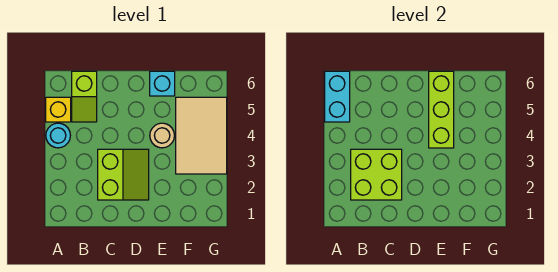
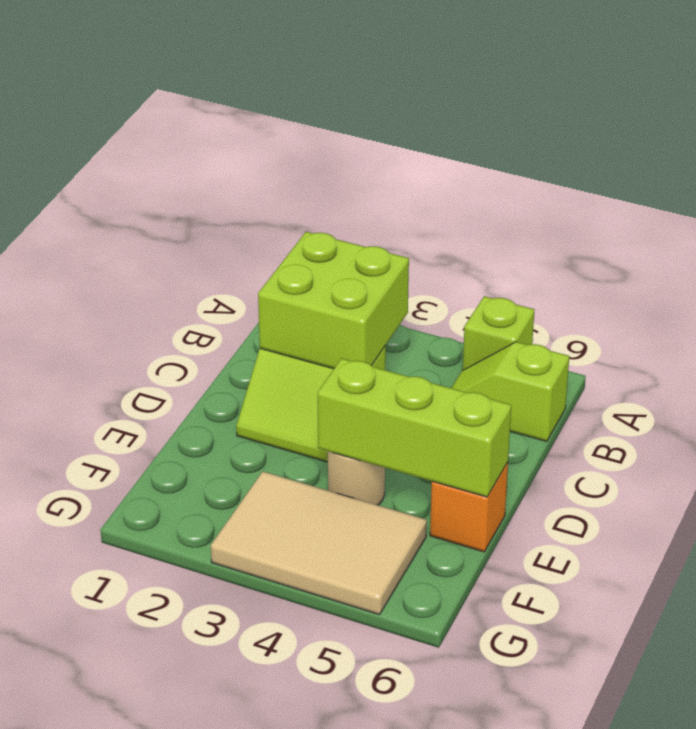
cyan 1x1 round brick [46,123,70,148] -> none
yellow 1x1 brick [46,97,71,122] -> lime 1x1 brick [463,296,534,370]
cyan 1x2 brick [325,71,350,122] -> none
cyan 1x1 brick [150,71,175,96] -> orange 1x1 brick [430,462,508,552]

